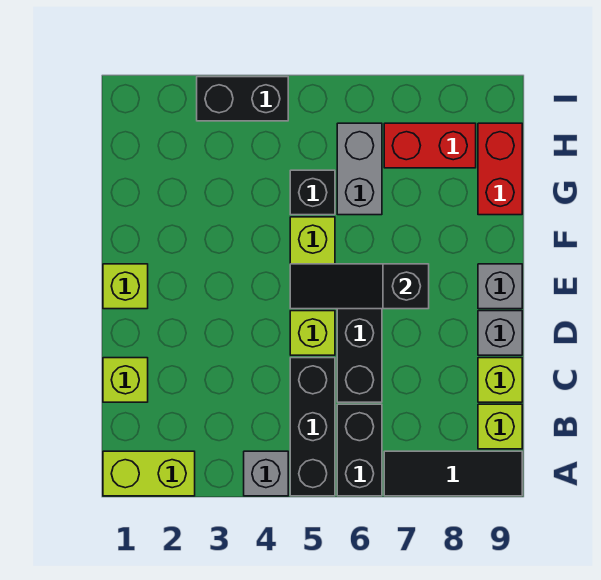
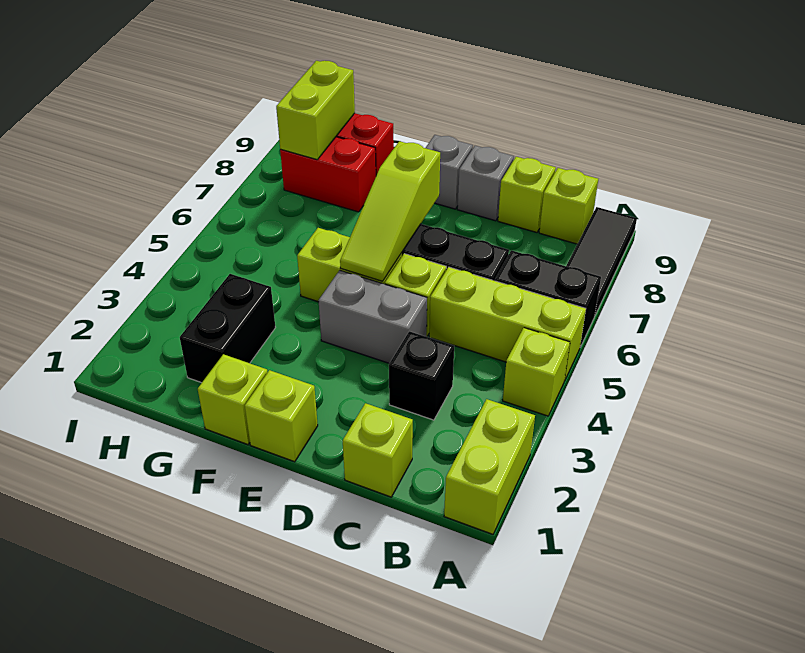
grey 1x1 brick [244,451,288,496] -> lime 1x1 brick [503,328,570,416]
black 1x3 brick [290,358,335,496] -> lime 1x3 brick [429,267,586,381]
black 1x3 slope [290,264,429,309] -> lime 1x3 slope [340,141,440,281]
none -> lime 1x1 brick [198,354,268,445]
black 1x1 brick [290,170,335,215] -> black 1x1 brick moved to [389,331,454,420]
grey 1x2 brick [337,123,382,215] -> grey 1x2 brick moved to [318,270,427,363]
red 1x2 brick [384,123,476,168] -> red 1x2 brick turned to [280,137,376,212]
none -> lime 1x2 brick [276,61,355,160]
black 1x2 brick [197,77,288,121] -> black 1x2 brick moved to [180,274,275,383]

